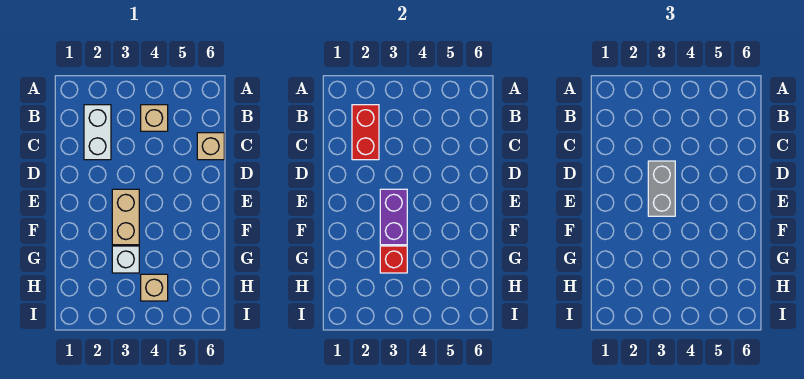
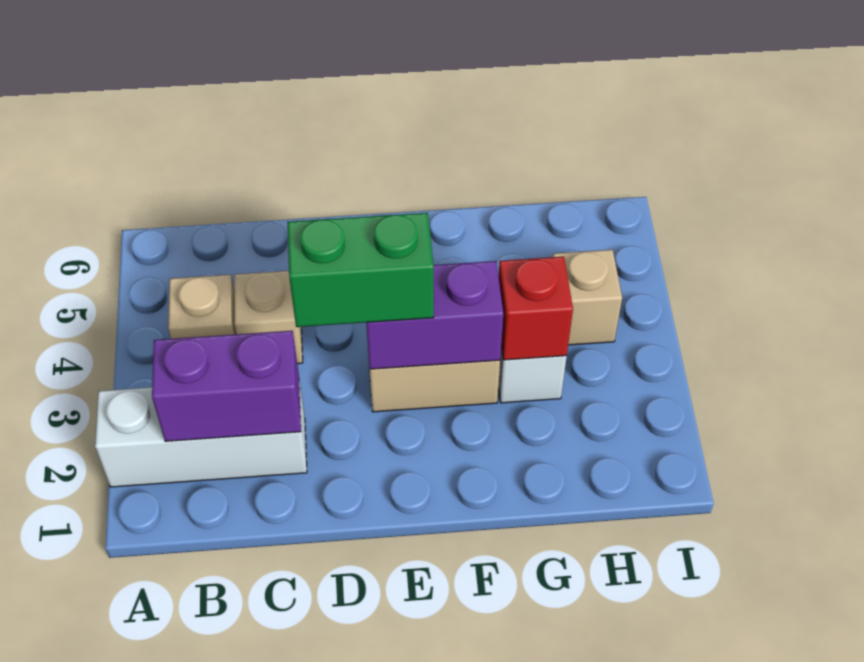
white 1x2 brick [84,105,111,160] -> white 1x3 brick [95,380,307,487]
red 1x2 brick [352,105,379,160] -> purple 1x2 brick [152,331,301,441]
tan 1x1 brick [197,133,224,160] -> tan 1x1 brick moved to [234,271,303,364]
grey 1x2 brick [648,161,675,216] -> green 1x2 brick [287,213,434,327]

